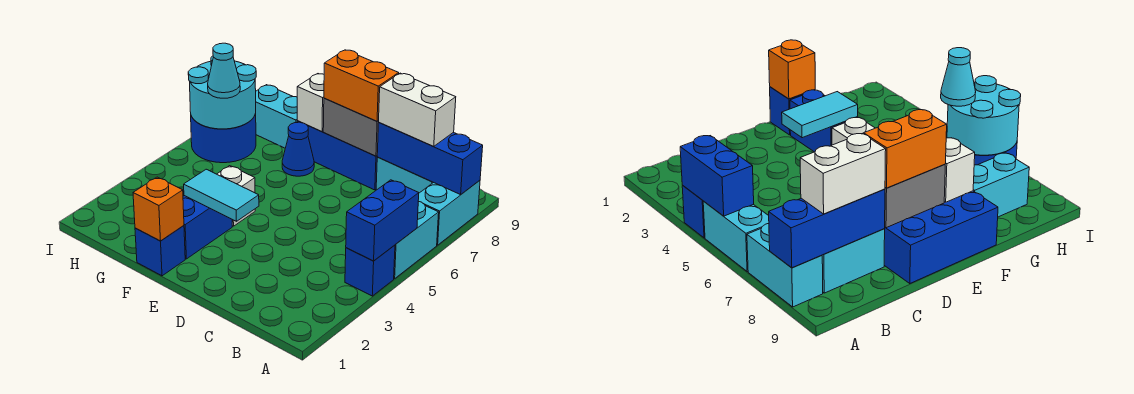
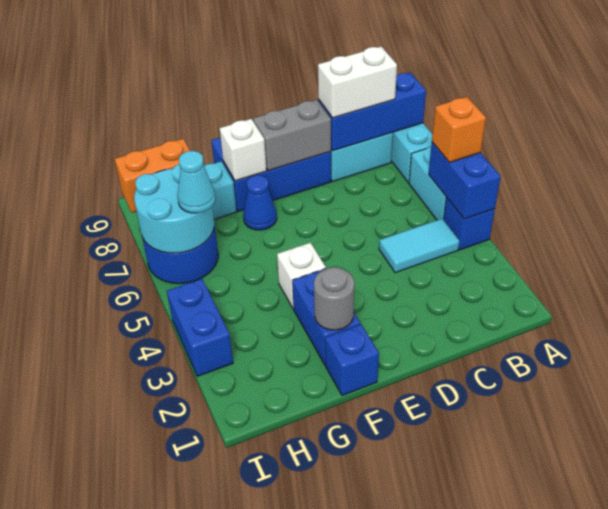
orange 1x2 brick [324,50,399,121] -> orange 1x2 brick moved to [115,139,190,213]
cyan 1x2 tile [184,169,259,221] -> cyan 1x2 tile moved to [379,219,459,273]
orange 1x1 brick [133,177,184,241] -> orange 1x1 brick moved to [432,97,486,162]
none -> grey 1x1 round brick [314,267,354,330]
none -> blue 1x2 brick [167,279,233,376]

